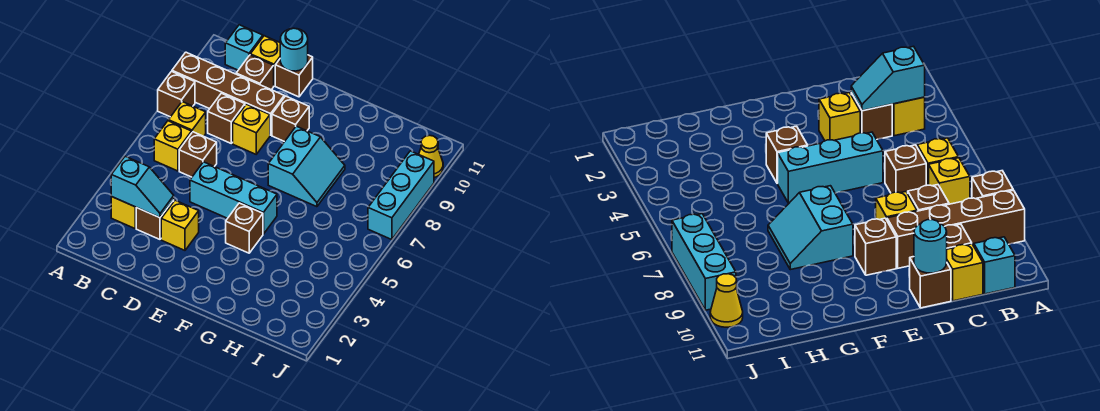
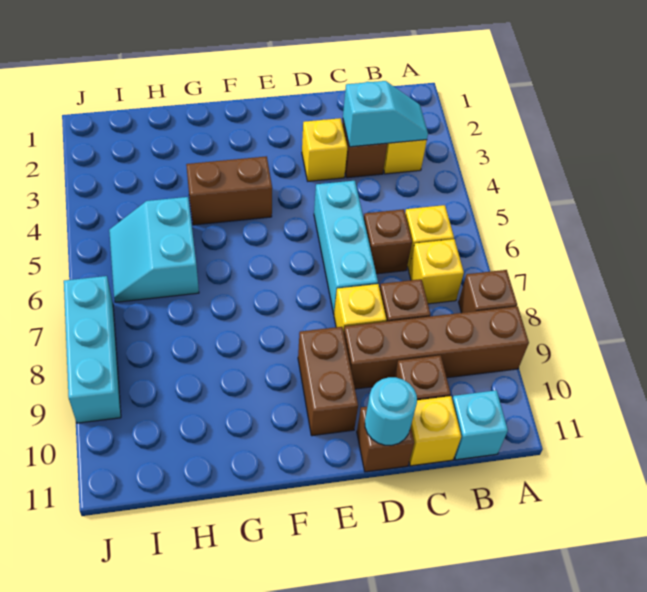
cyan 1x2 slope [111,156,174,218] -> cyan 1x2 slope turned to [343,81,428,147]
cyan 1x3 brick [190,162,277,234] -> cyan 1x3 brick turned to [314,181,378,314]
brown 1x1 brick [272,96,309,142] -> brown 1x2 brick [298,327,358,436]
brown 1x1 brick [226,203,263,253] -> brown 1x2 brick [186,156,272,225]
cyan 2x2 slope [268,126,345,207] -> cyan 2x2 slope moved to [109,197,199,302]
yellow 1x1 cone [419,135,443,178] -> none

